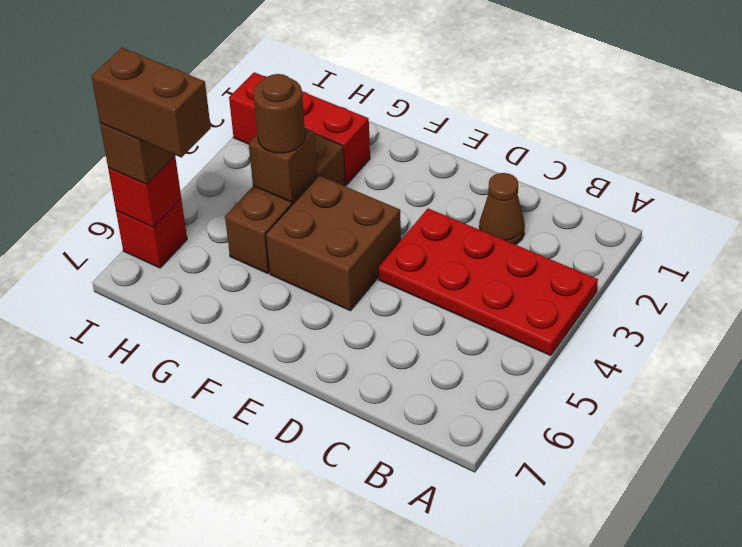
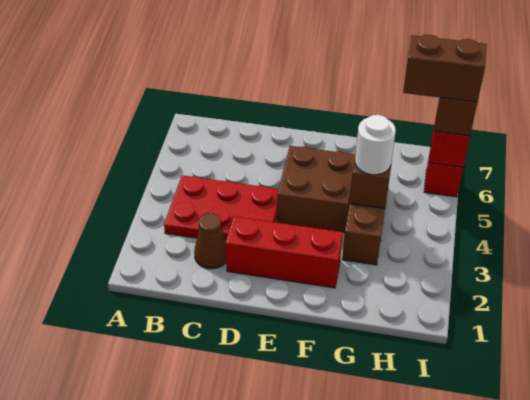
red 2x4 plate [378,208,598,356] -> red 2x3 plate [164,175,278,239]
red 1x3 brick [229,72,370,185] -> red 1x3 brick moved to [226,216,343,288]
brown 1x1 round brick [253,74,305,153] -> white 1x1 round brick [355,115,396,175]

